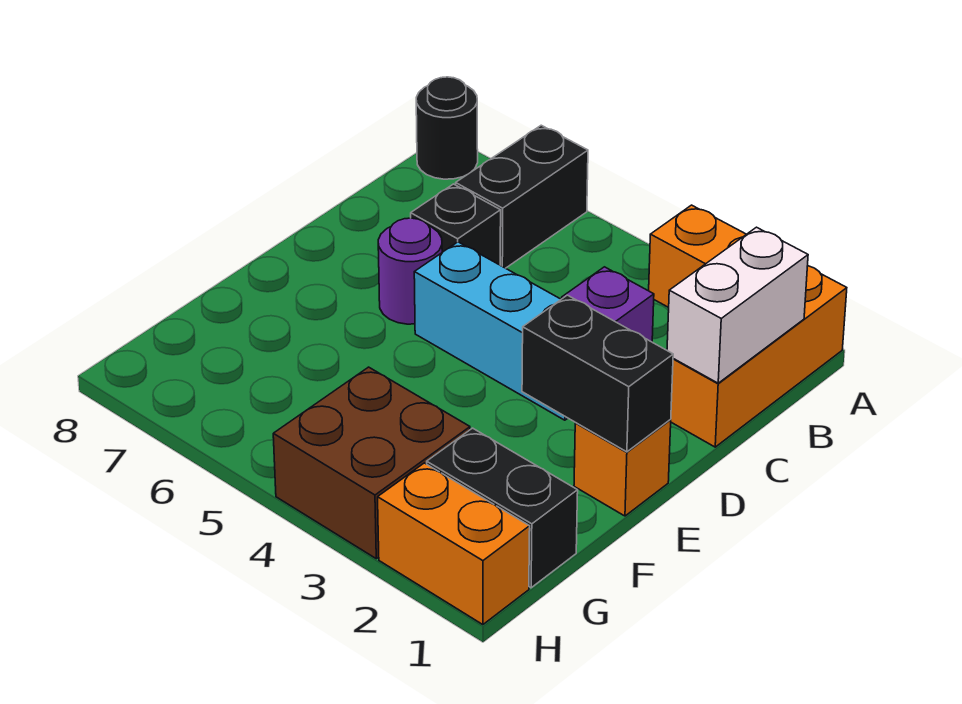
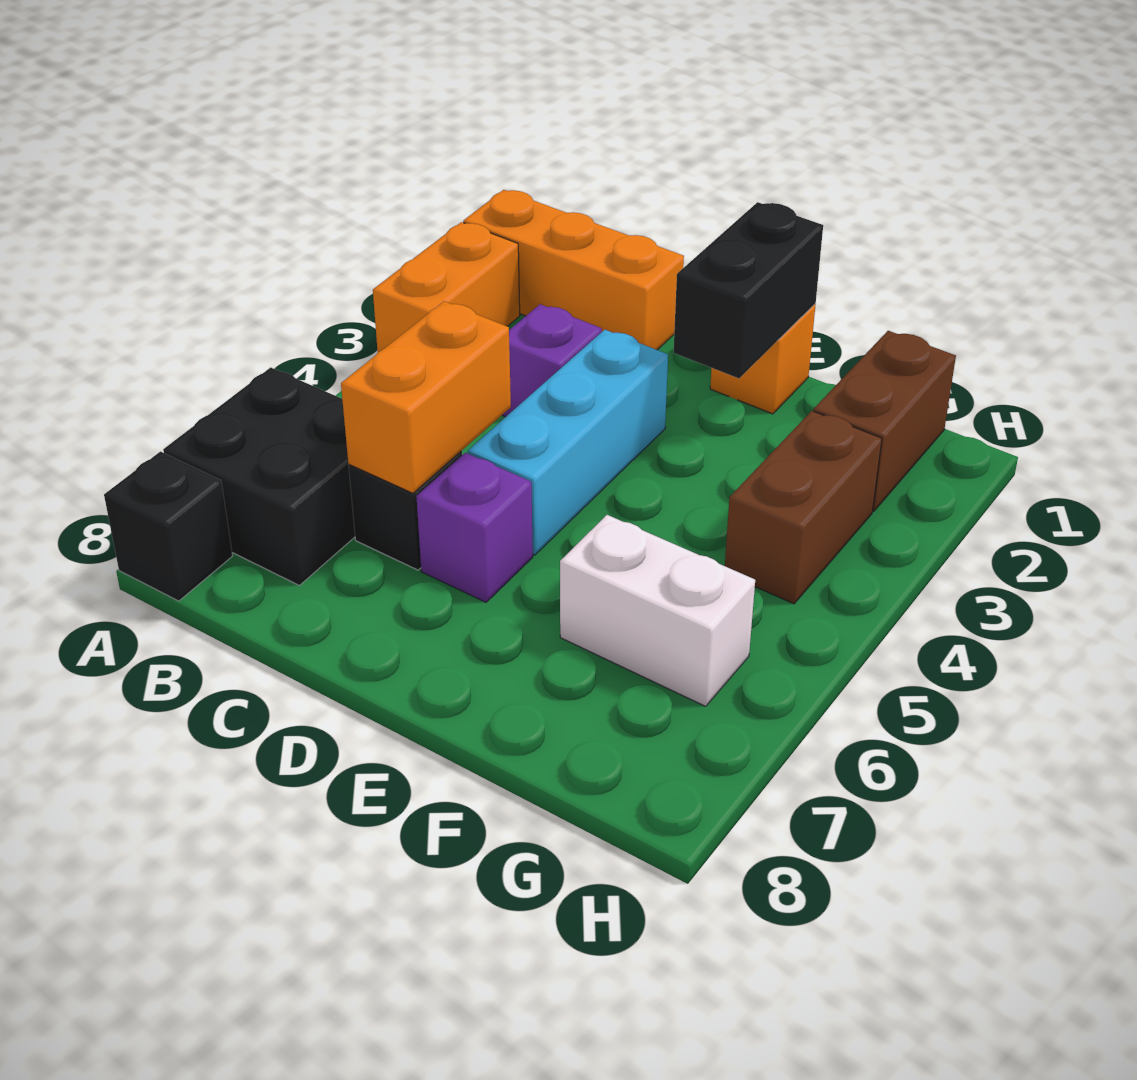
black 1x2 brick [456,125,588,268] -> black 2x2 brick [163,367,355,585]
black 1x1 round brick [416,77,478,179] -> black 1x1 brick [104,452,232,601]
white 1x2 brick [667,227,808,383] -> white 1x2 brick moved to [560,515,755,706]
purple 1x1 round brick [378,218,442,324] -> purple 1x1 brick [416,453,533,602]
black 1x2 brick [427,428,578,588] -> brown 1x2 brick [814,331,956,511]
brown 2x2 brick [273,367,470,559] -> brown 1x2 brick [725,411,882,604]
orange 1x2 brick [378,463,530,625] -> orange 1x2 brick moved to [341,301,511,493]

